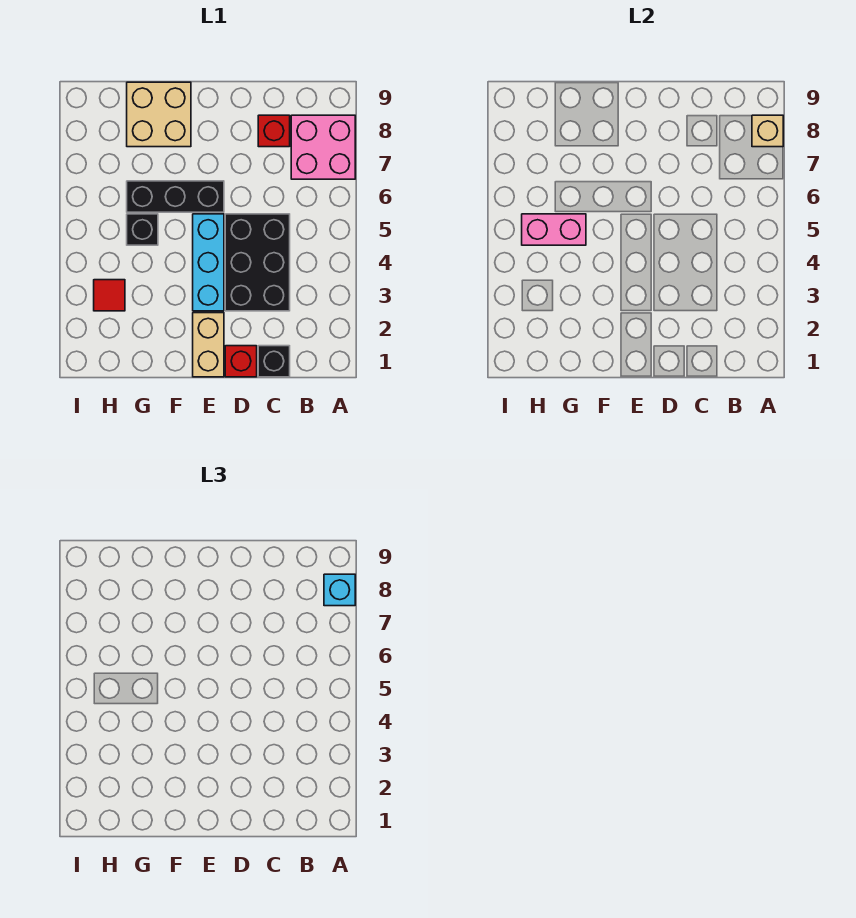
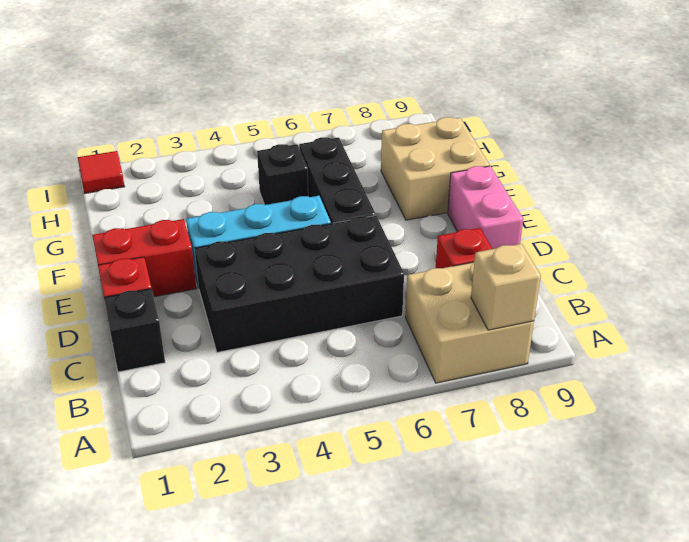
pink 2x2 brick [291,115,355,179] -> tan 2x2 brick [405,262,534,383]
cyan 1x1 brick [324,574,355,606] -> none
black 2x3 brick [225,214,290,311] -> black 2x4 brick [195,216,404,352]
tan 1x2 brick [193,313,224,377] -> red 1x2 brick [92,219,197,297]
pink 1x2 brick [522,214,586,245] -> pink 1x2 brick moved to [448,166,523,249]
red 1x1 tile [94,280,125,311] -> red 1x1 tile moved to [78,151,125,193]

